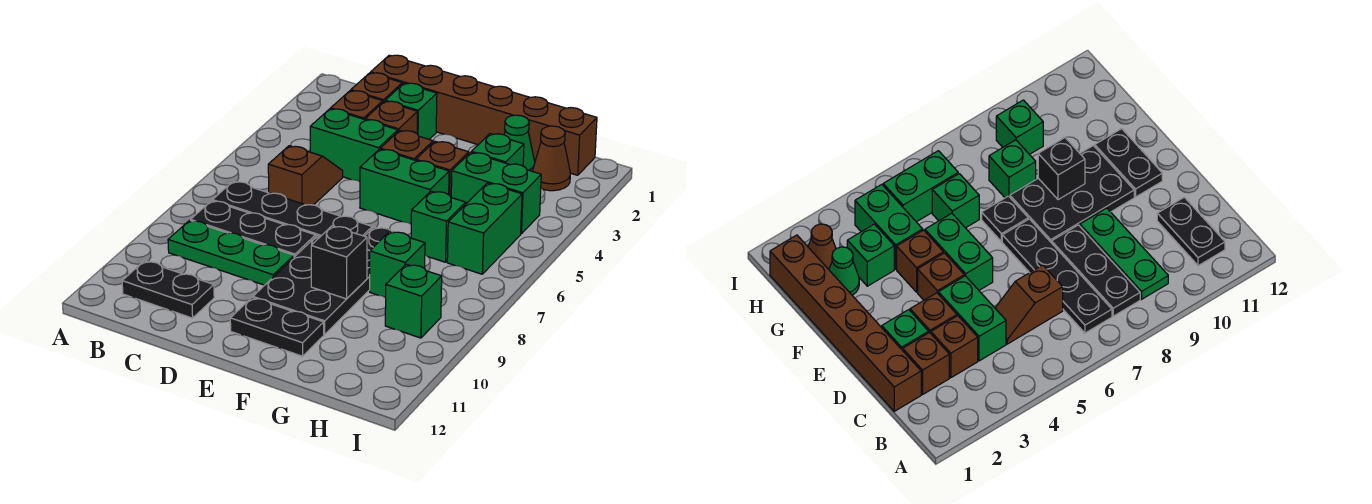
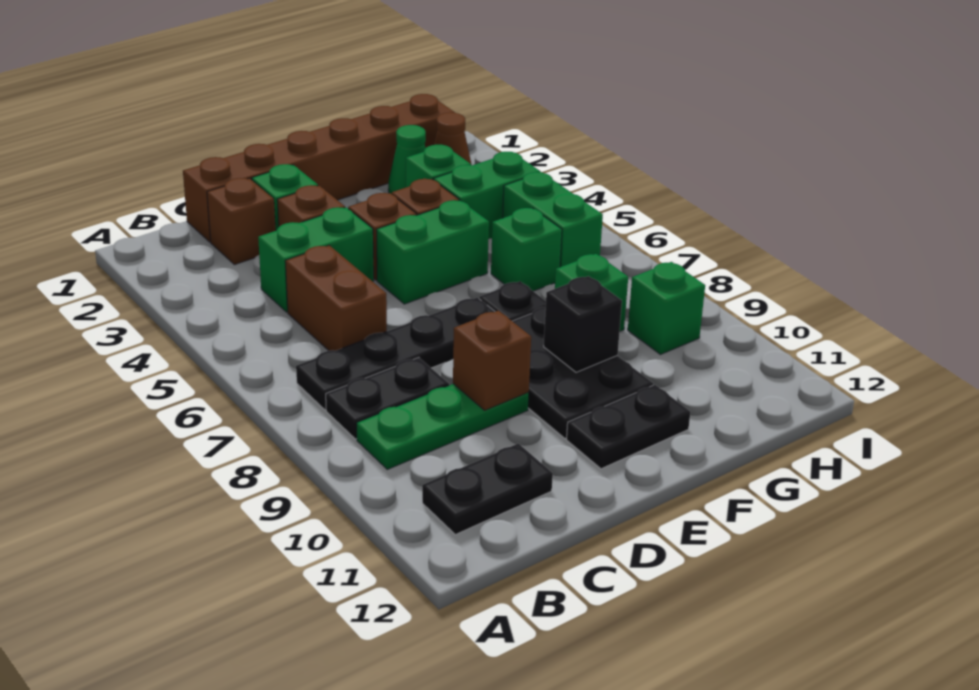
black 1x3 plate [191,201,316,257] -> black 1x2 plate [326,357,449,439]
brown 1x1 brick [331,91,383,119] -> brown 1x1 brick moved to [453,311,531,410]
brown 1x2 slope [268,146,343,205] -> brown 1x2 brick [285,245,387,351]

